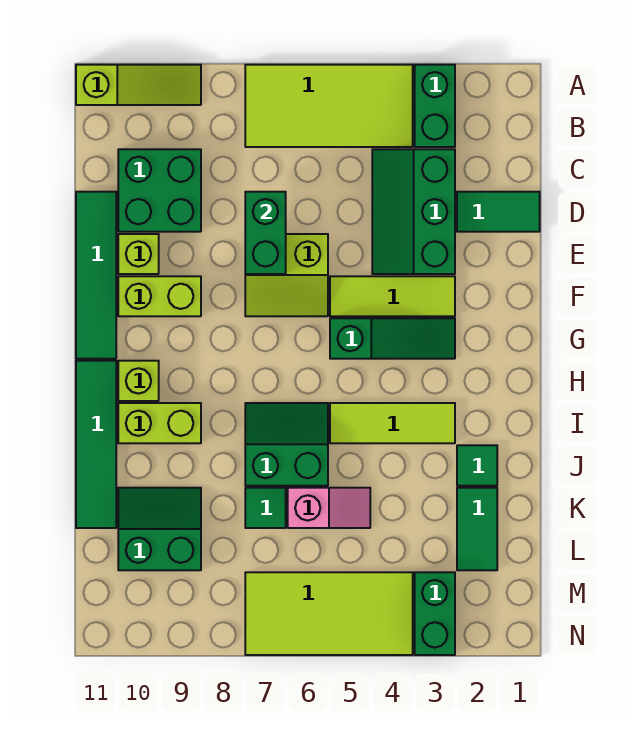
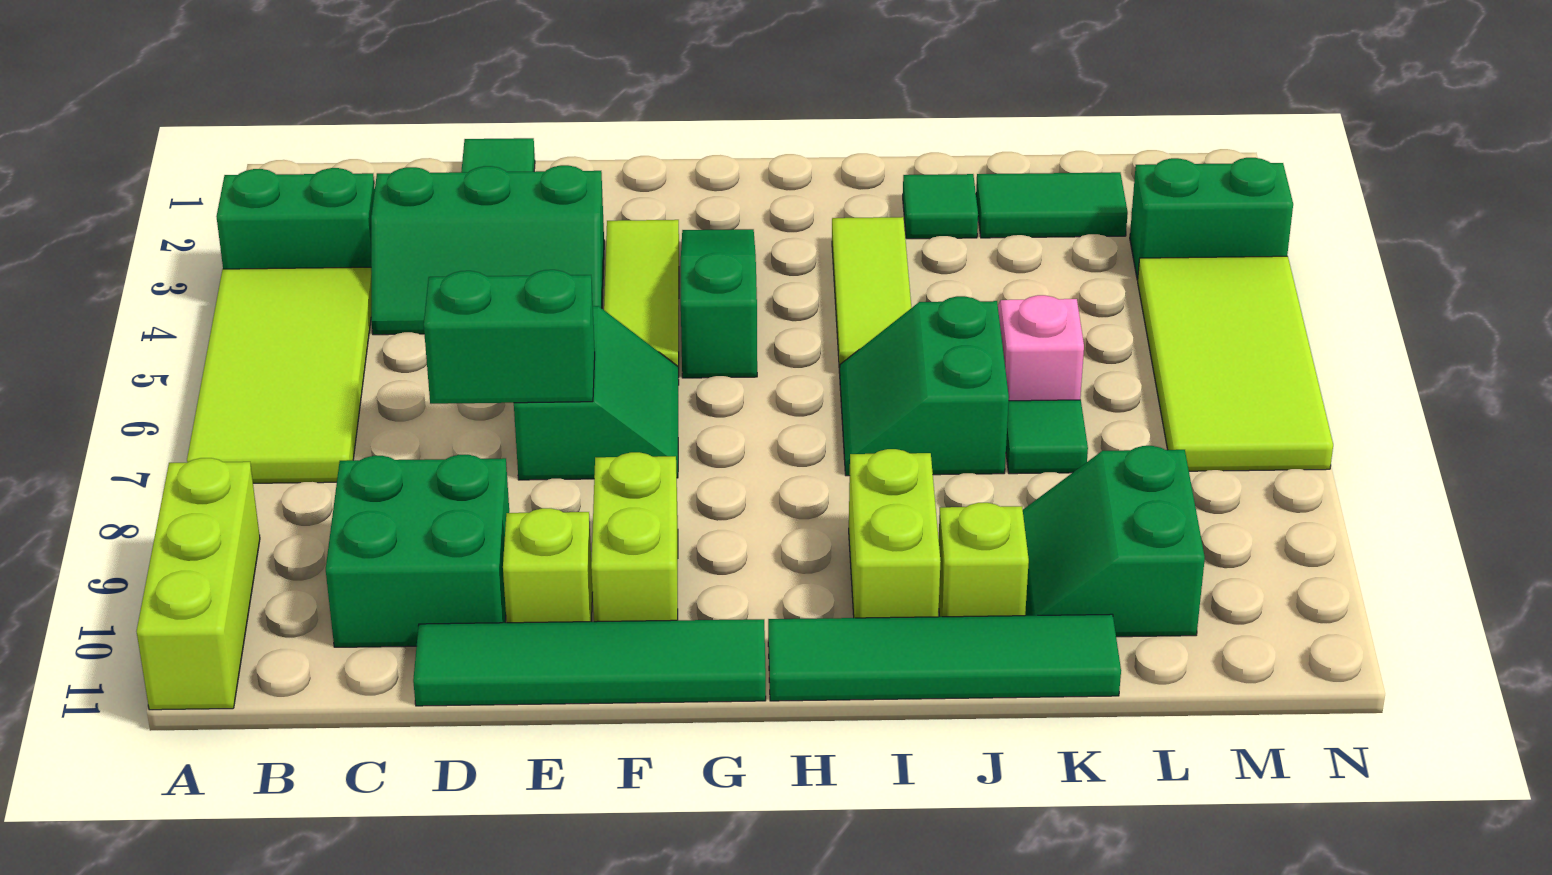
lime 1x3 slope [76,65,201,105] -> lime 1x3 brick [137,458,260,710]
lime 2x2 slope [245,234,328,316] -> green 2x2 slope [514,306,679,480]
lime 1x1 brick [118,361,159,401] -> lime 1x1 brick moved to [939,503,1029,617]

